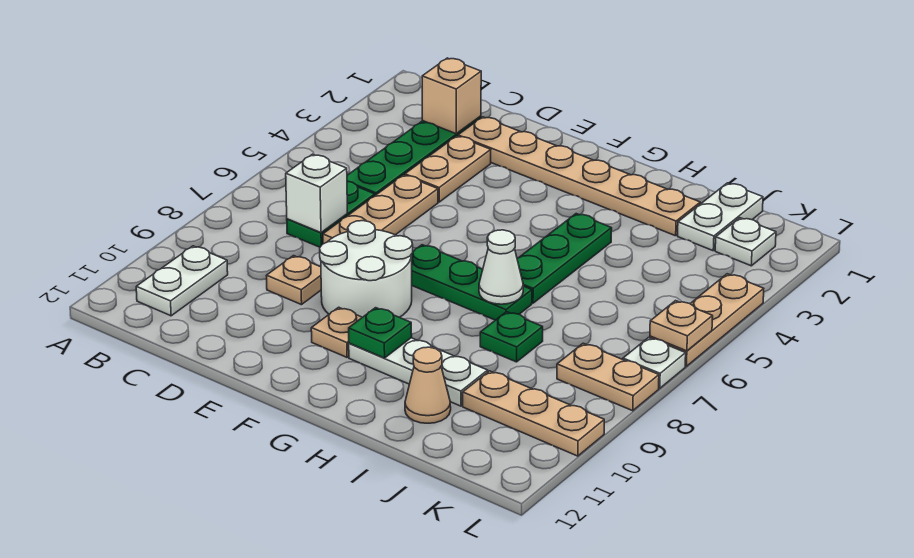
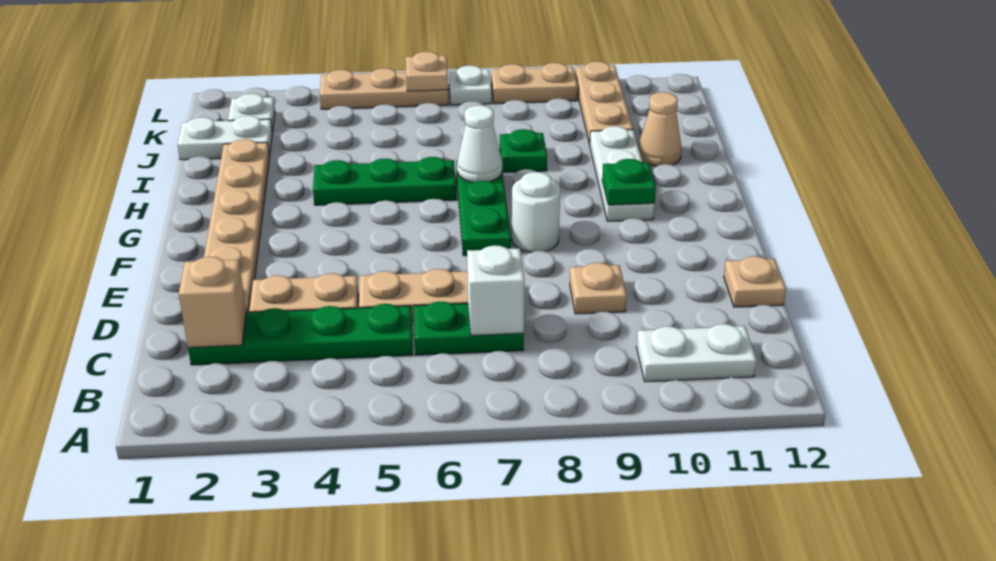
white 2x2 round brick [320,221,413,317] -> white 1x1 round brick [512,172,560,252]
tan 1x1 plate [311,307,362,357] -> tan 1x1 plate moved to [724,256,786,307]
tan 1x2 plate [557,343,659,411] -> tan 1x2 plate turned to [491,63,578,104]

